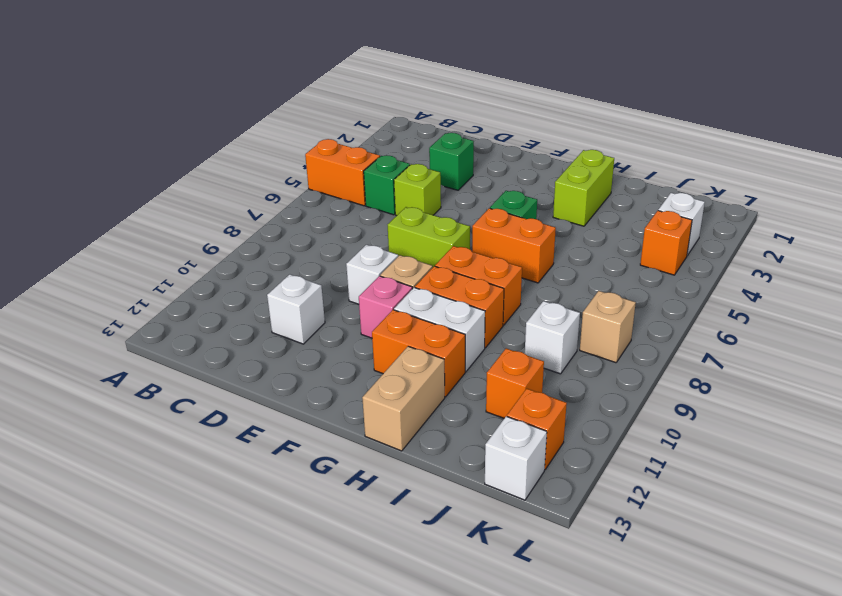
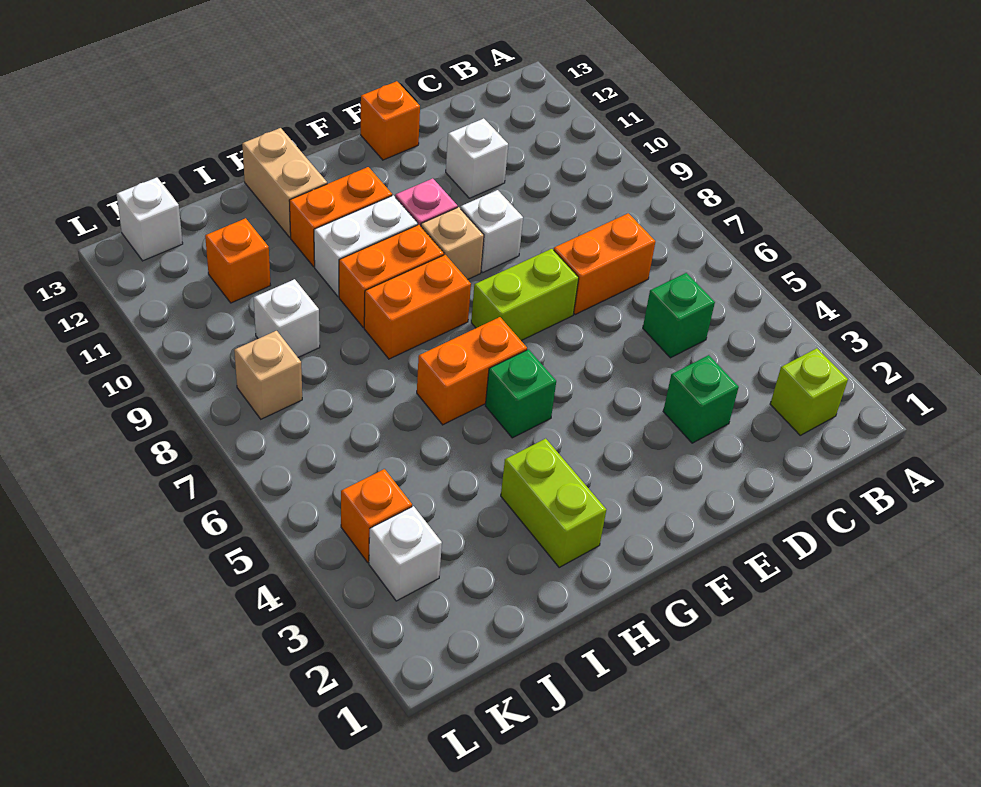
orange 1x2 brick [305,139,380,206] -> orange 1x2 brick moved to [554,213,655,315]
lime 1x1 brick [394,164,441,216] -> lime 1x1 brick moved to [770,348,848,435]
orange 1x1 brick [507,389,567,469] -> orange 1x1 brick moved to [361,81,420,160]

